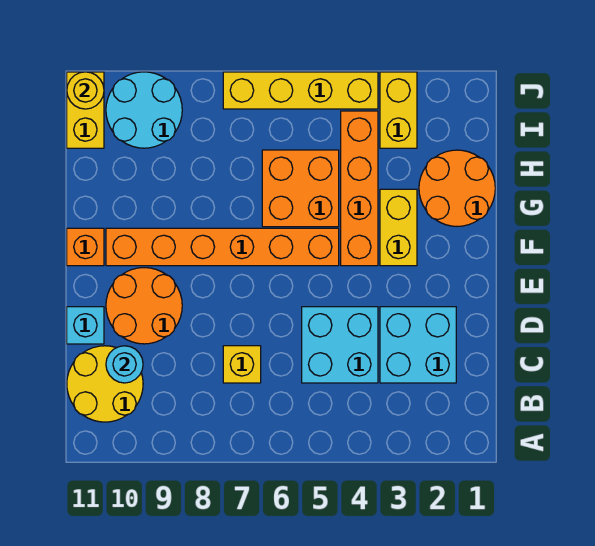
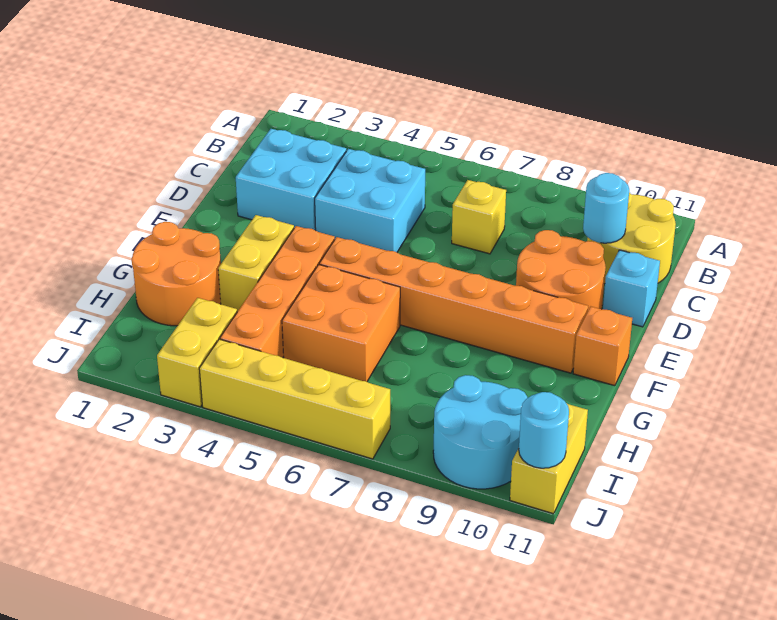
yellow 1x1 round brick [67,72,104,109] -> cyan 1x1 round brick [519,392,569,468]

